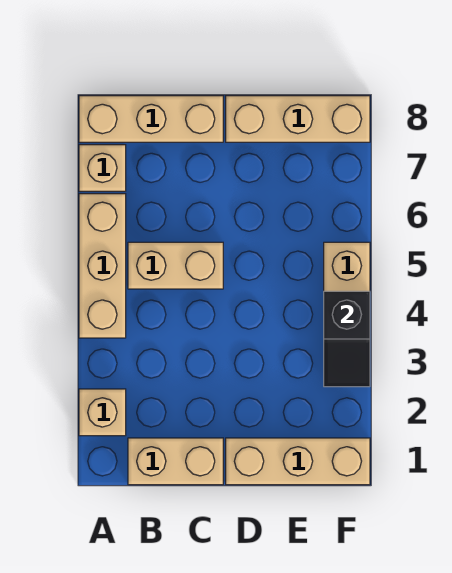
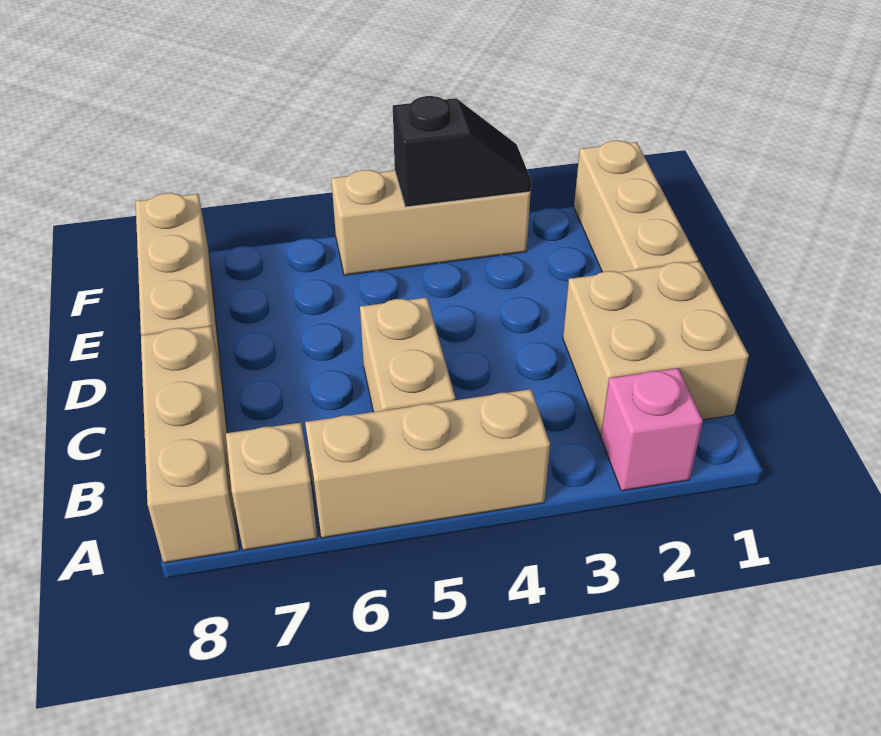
tan 1x1 brick [79,389,126,436] -> pink 1x1 brick [601,368,703,491]
tan 1x2 brick [128,438,223,485] -> tan 2x2 brick [563,262,749,435]

